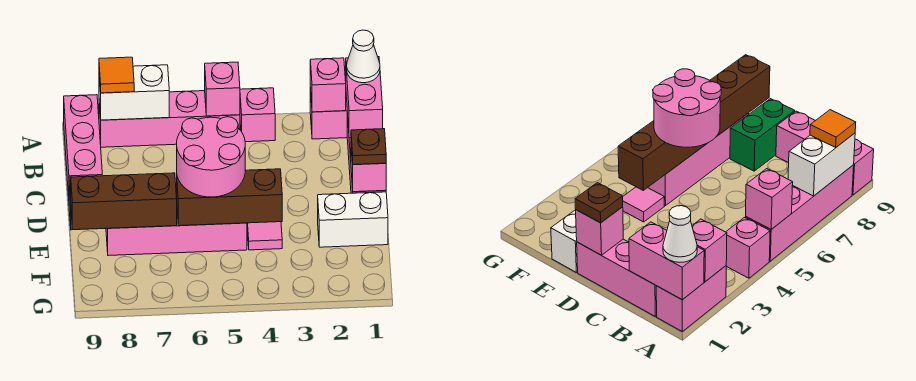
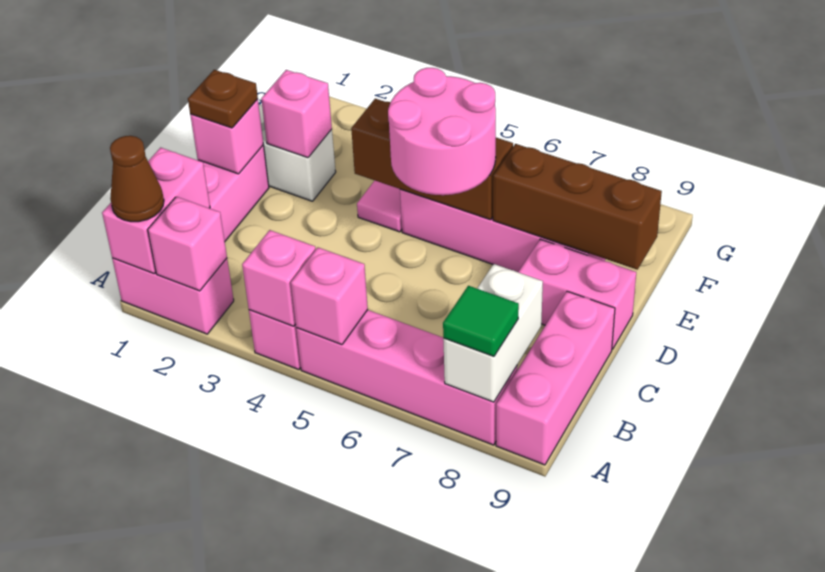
white 1x1 cone [347,30,380,83] -> brown 1x1 cone [110,136,164,222]
none -> pink 1x1 brick [242,230,316,326]
white 1x2 brick [99,65,169,120] -> white 1x2 brick turned to [443,264,543,402]
orange 1x1 tile [99,57,134,93] -> green 1x1 tile [443,286,519,356]
green 1x2 brick [730,99,795,171] -> pink 1x2 brick [519,239,636,349]
none -> pink 1x1 brick [261,70,332,158]

